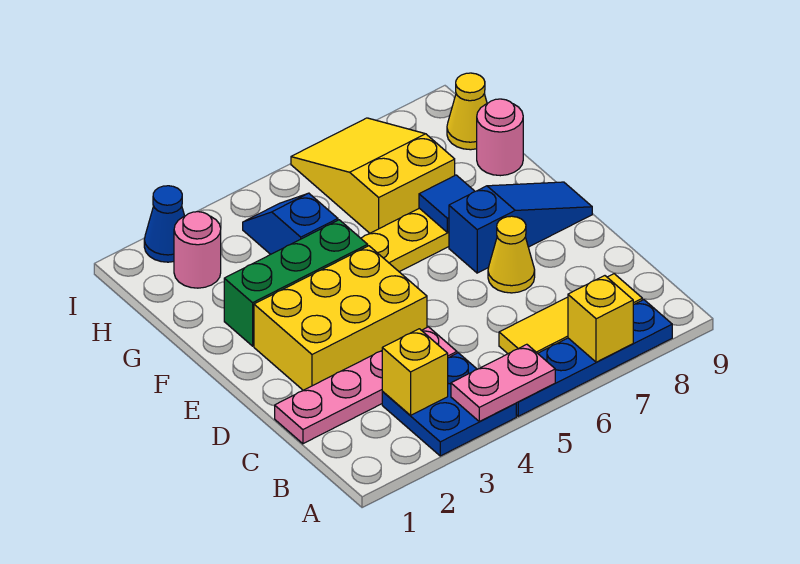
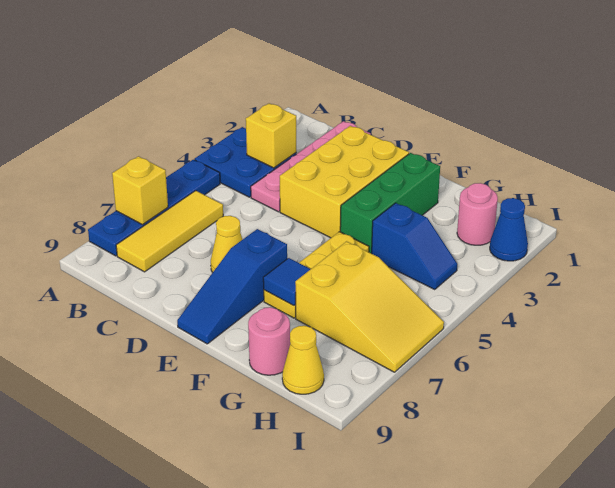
pink 1x2 plate [451,344,555,421] -> none

